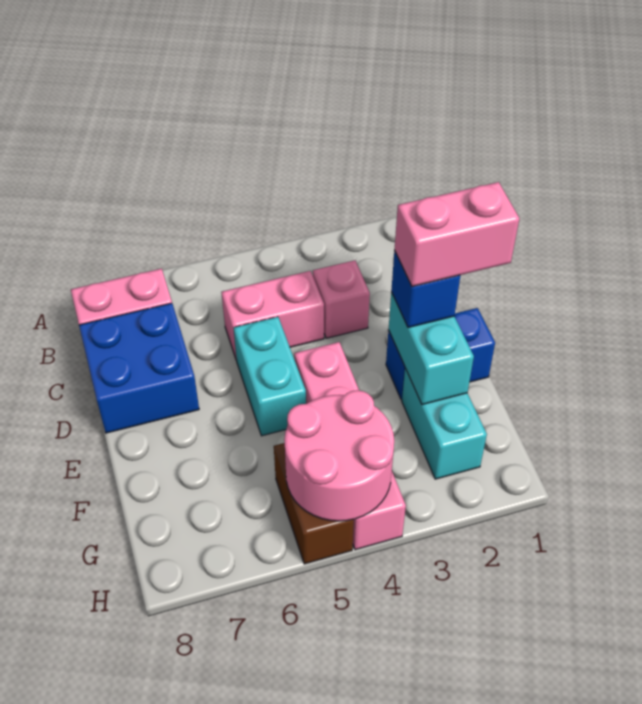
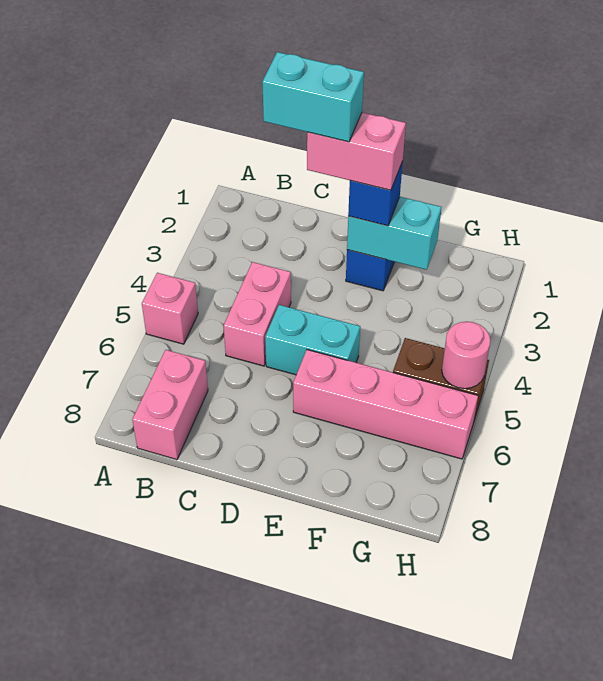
pink 1x1 brick [313,261,370,338] -> pink 1x1 brick moved to [142,273,198,344]
blue 2x2 brick [79,303,199,433] -> none
pink 1x2 brick [394,182,519,287] -> pink 1x2 brick turned to [307,113,406,190]
pink 1x4 brick [294,342,406,550] -> pink 1x4 brick moved to [293,350,478,459]
cyan 1x2 brick [402,368,487,479] -> cyan 1x2 brick moved to [262,52,364,142]
pink 2x2 round brick [284,390,394,521] -> pink 1x1 round brick [442,322,490,389]

